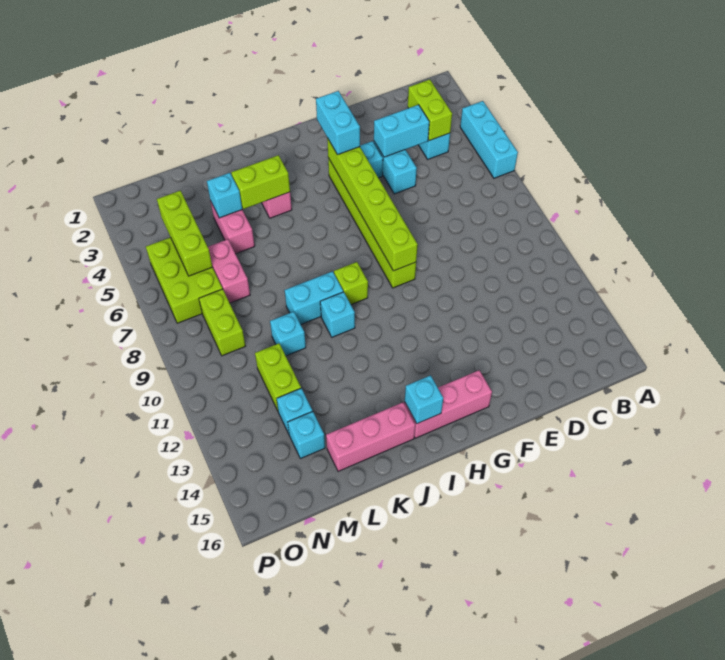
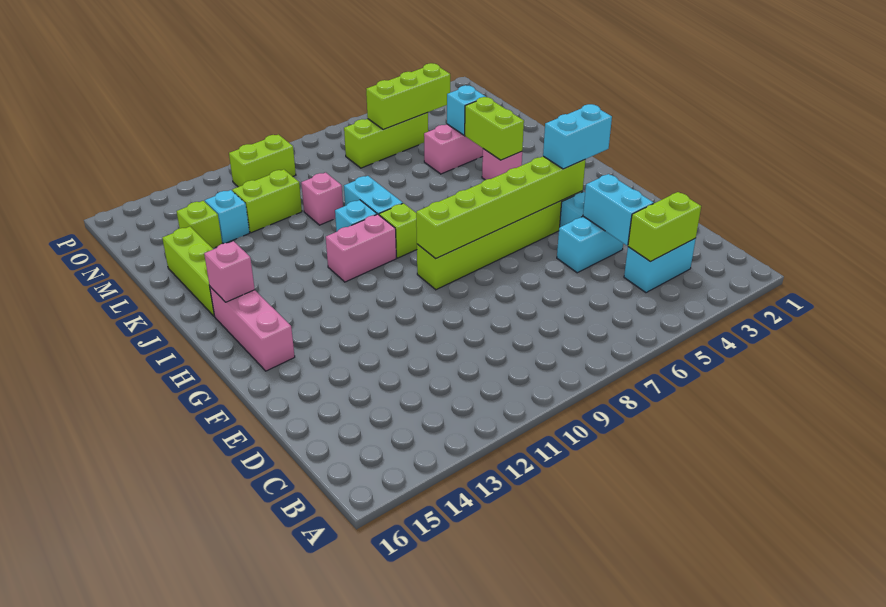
cyan 1x3 brick [460,101,518,178] -> none
cyan 1x1 brick [405,375,443,423] -> pink 1x1 brick [204,241,255,302]
pink 1x3 brick [326,402,415,471] -> lime 1x3 brick [162,227,214,316]
cyan 1x1 brick [270,312,306,356] -> pink 1x1 brick [301,173,343,225]
pink 1x2 brick [208,239,250,303] -> pink 1x2 brick moved to [326,214,396,282]
cyan 1x1 brick [288,412,325,459] -> lime 1x1 brick [177,201,222,248]
lime 2x3 brick [146,237,223,323] -> lime 1x3 brick [344,113,428,168]
lime 1x2 brick [199,289,245,356] -> lime 1x2 brick moved to [229,135,296,187]

